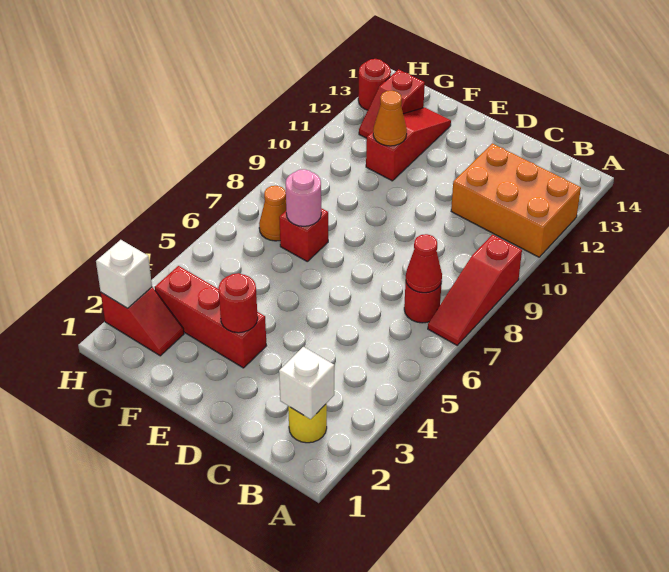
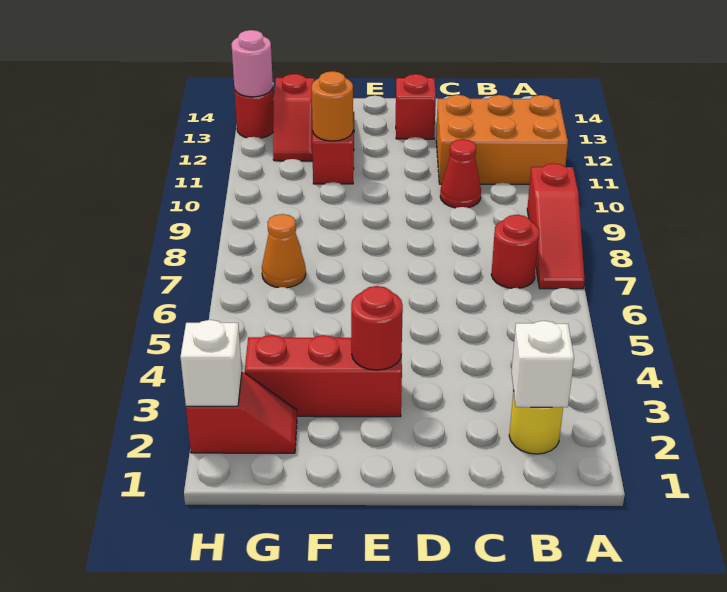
red 1x1 cone [406,234,442,293] -> red 1x1 cone moved to [440,139,481,208]
red 1x1 brick [279,208,328,261] -> red 1x1 brick moved to [396,74,436,139]
pink 1x1 round brick [286,169,321,226] -> pink 1x1 round brick moved to [232,30,273,97]
orange 1x1 cone [373,91,407,146] -> orange 1x1 round brick [312,71,353,141]

